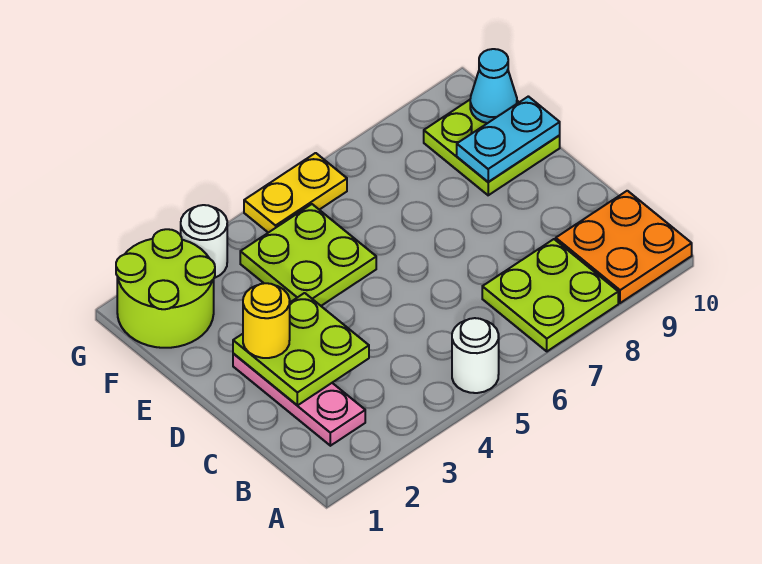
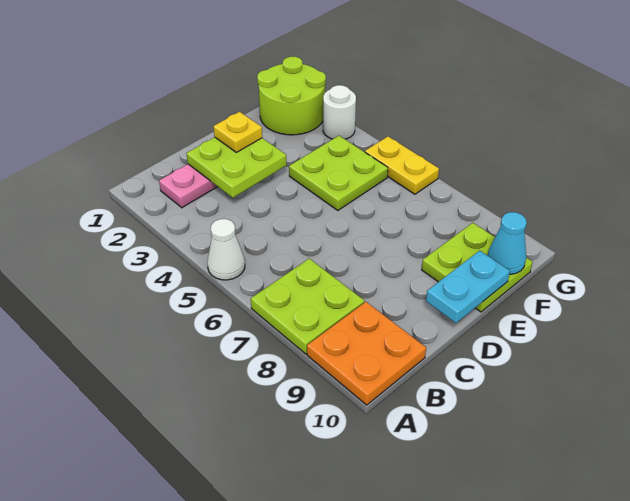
white 1x1 round brick [452,318,499,393] -> white 1x1 cone [207,219,245,280]
yellow 1x1 round brick [243,283,290,358] -> yellow 1x1 plate [213,112,262,152]
cyan 1x2 plate [457,96,560,182] -> cyan 1x2 plate turned to [426,251,510,323]

